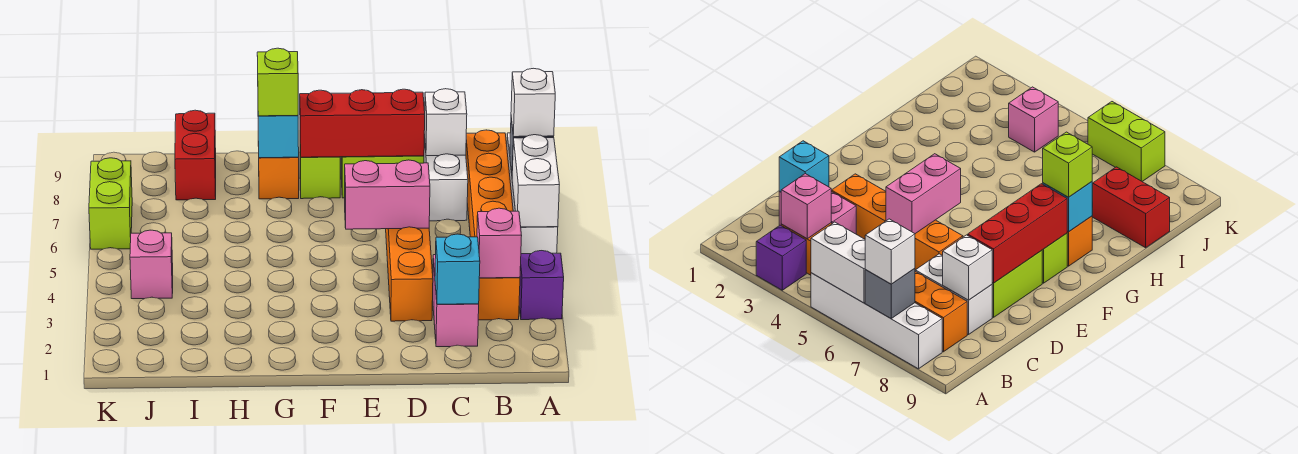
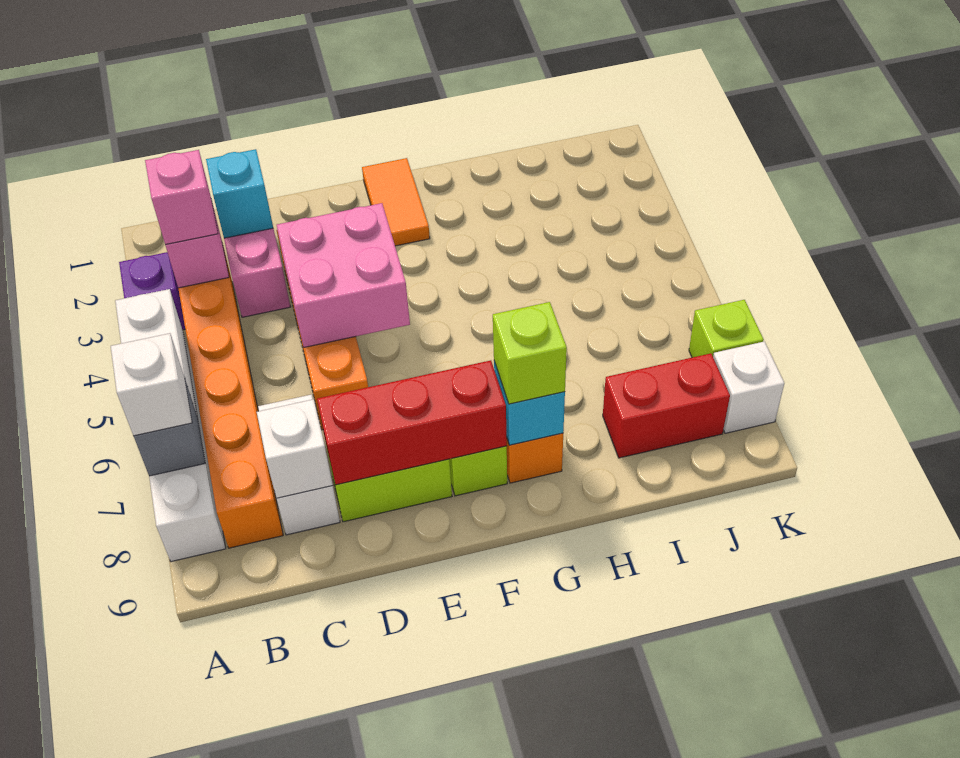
pink 1x2 brick [345,160,430,229] -> pink 2x2 brick [277,203,410,347]
none -> orange 1x2 tile [362,158,430,246]
red 1x2 brick [175,110,216,200] -> red 1x2 brick turned to [603,353,730,458]
pink 1x1 brick [130,230,173,299] -> pink 1x1 brick moved to [145,150,218,245]
lime 1x2 brick [89,158,132,249] -> lime 1x1 brick [689,300,764,357]
none -> white 1x1 brick [713,341,784,433]

